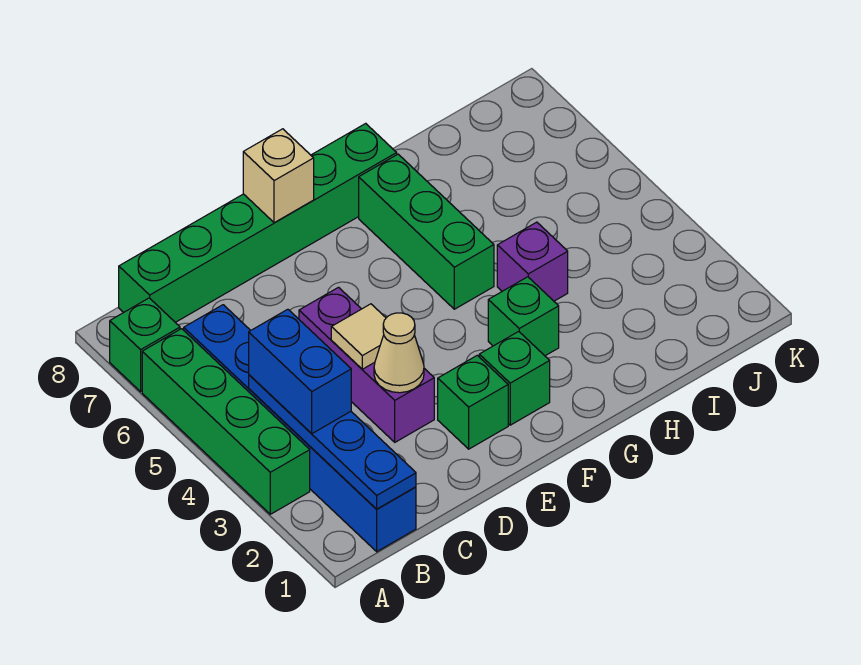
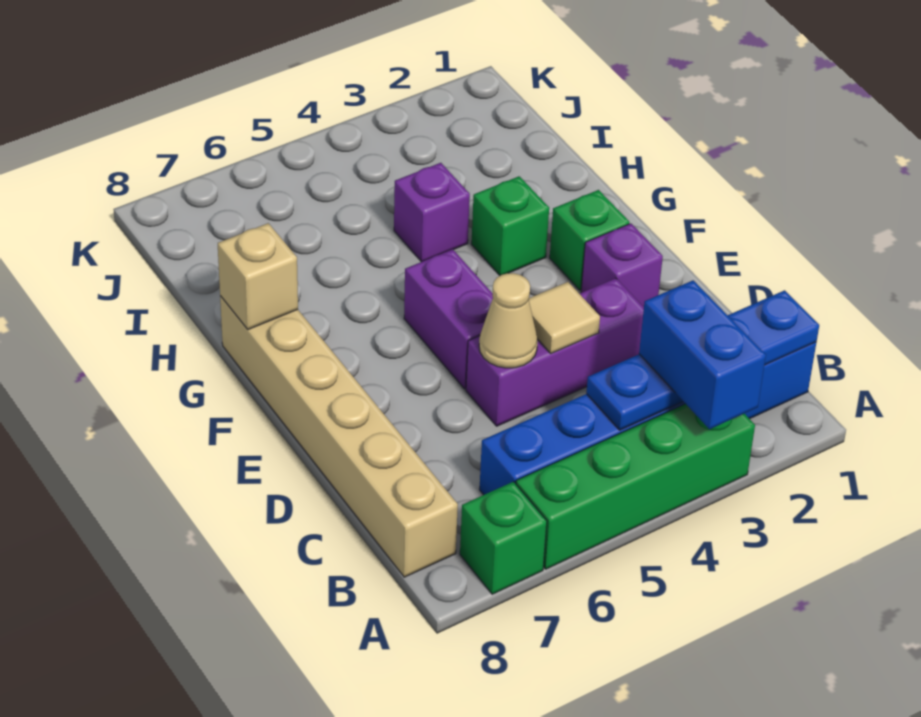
blue 1x2 brick [249,309,351,434] -> blue 1x2 brick turned to [639,280,766,429]
green 1x6 brick [119,123,397,322] -> tan 1x6 brick [220,296,458,577]
tan 1x1 cone [374,313,424,393] -> tan 1x1 cone moved to [479,273,538,368]
green 1x1 brick [438,355,508,449] -> purple 1x1 brick [581,223,663,307]
none -> purple 1x2 brick [404,249,493,389]
tan 1x1 brick [243,129,314,223] -> tan 1x1 brick moved to [218,223,298,330]
green 1x3 brick [359,154,494,309] -> none

